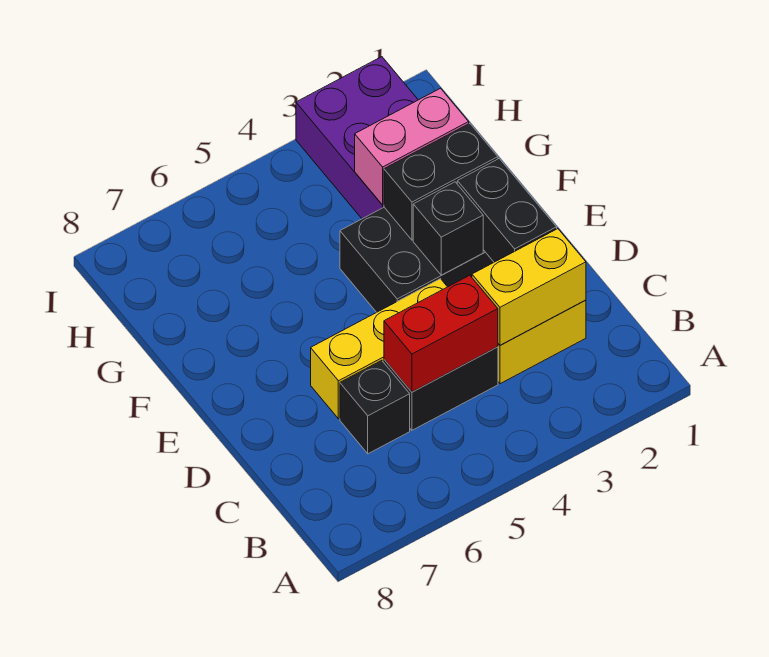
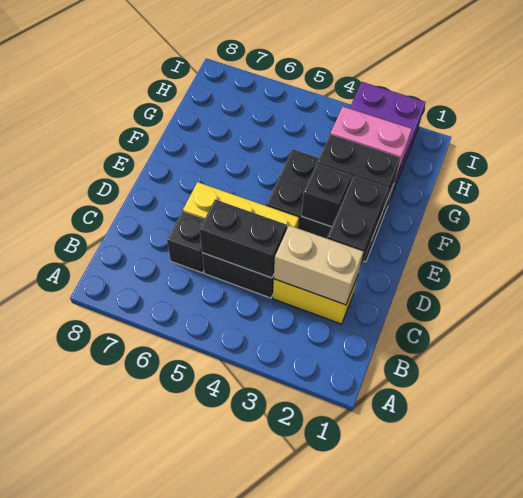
yellow 1x2 brick [472,229,586,345] -> tan 1x2 brick [274,225,363,305]
red 1x2 brick [384,275,498,392] -> black 1x2 brick [200,200,287,278]

